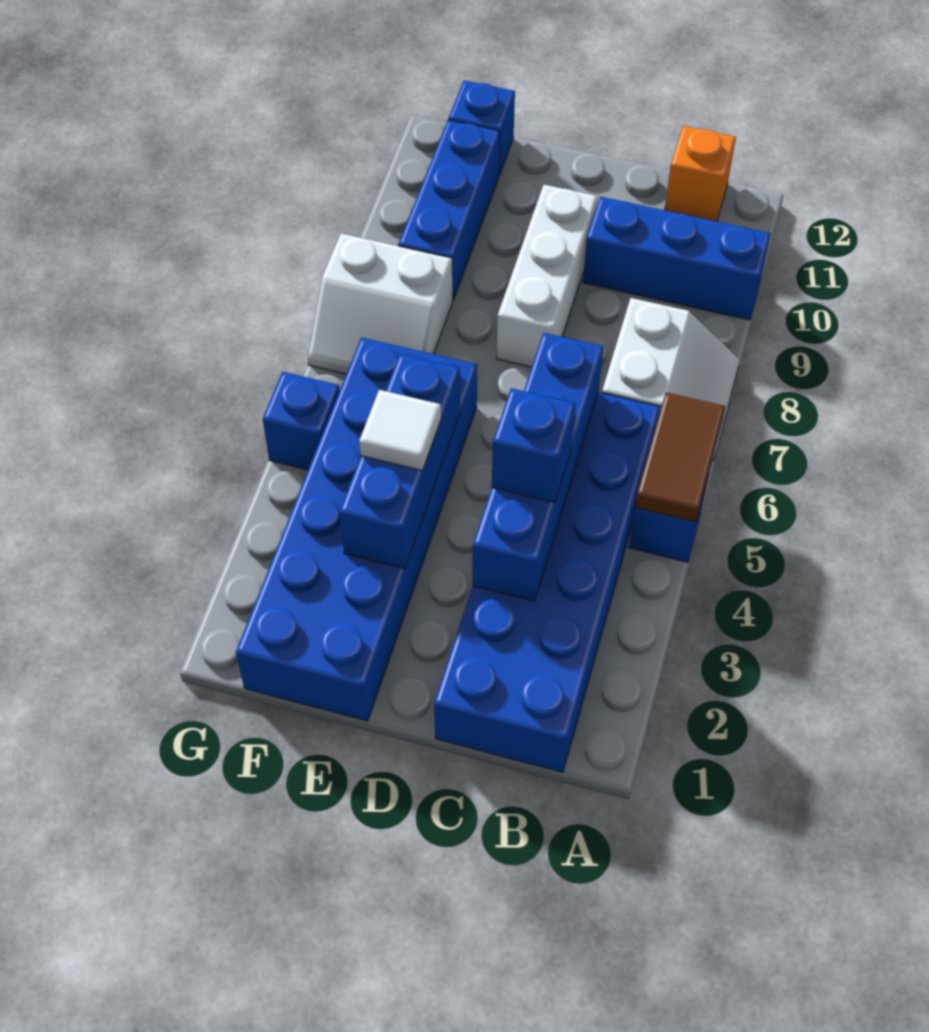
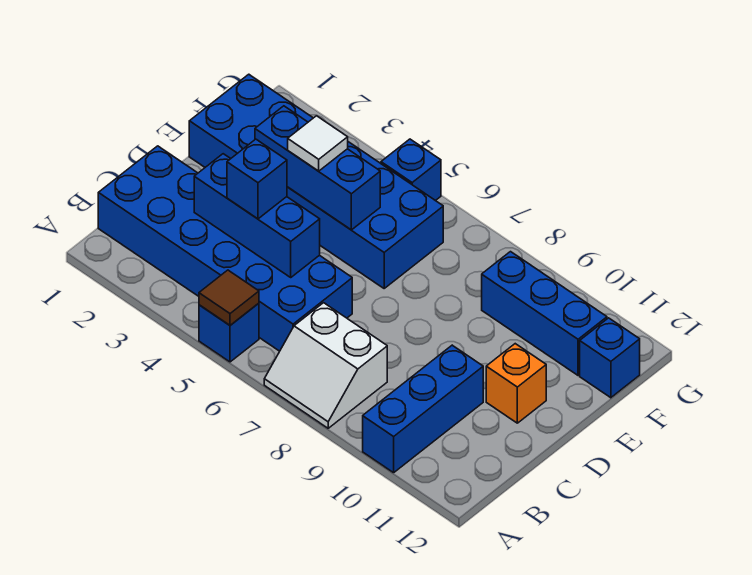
brown 1x2 tile [635,393,725,522] -> brown 1x1 tile [199,270,259,325]
orange 1x1 brick [665,126,736,222] -> orange 1x1 brick moved to [486,344,546,423]
blue 1x4 brick [473,333,603,601] -> blue 1x3 brick [194,154,320,277]
white 1x3 brick [496,185,597,367] -> none
white 2x2 slope [308,233,453,374] -> none

